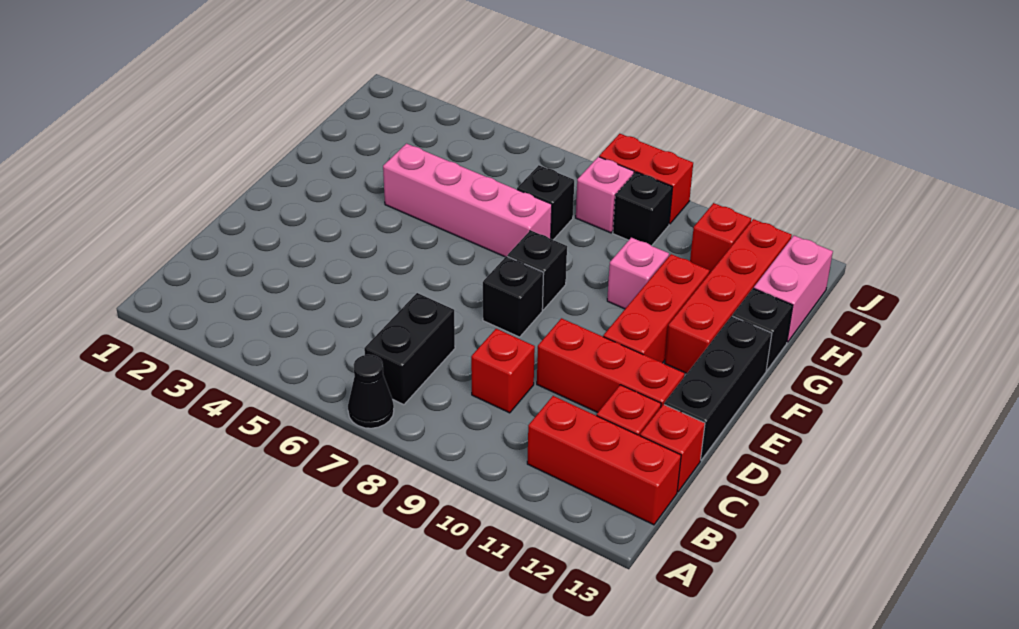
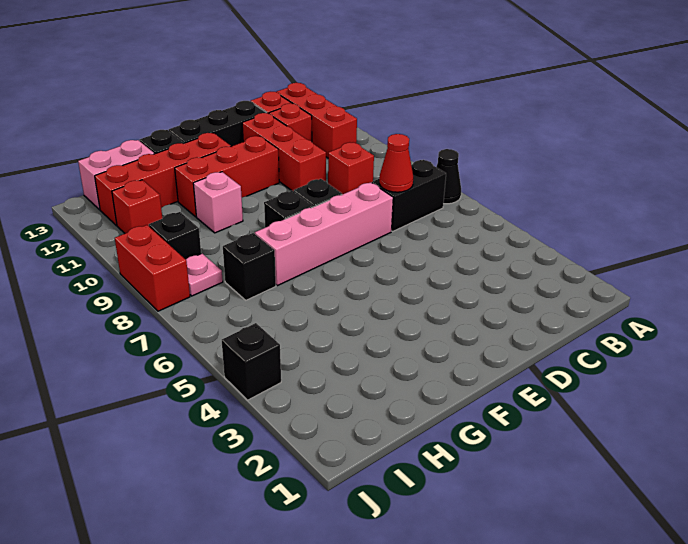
none -> red 1x1 cone [379,134,413,192]
pink 1x4 brick [383,144,552,257] -> pink 1x4 brick turned to [255,182,393,286]
pink 1x1 brick [576,157,634,233] -> pink 1x1 plate [186,253,223,296]
none -> black 1x1 brick [222,323,281,400]

